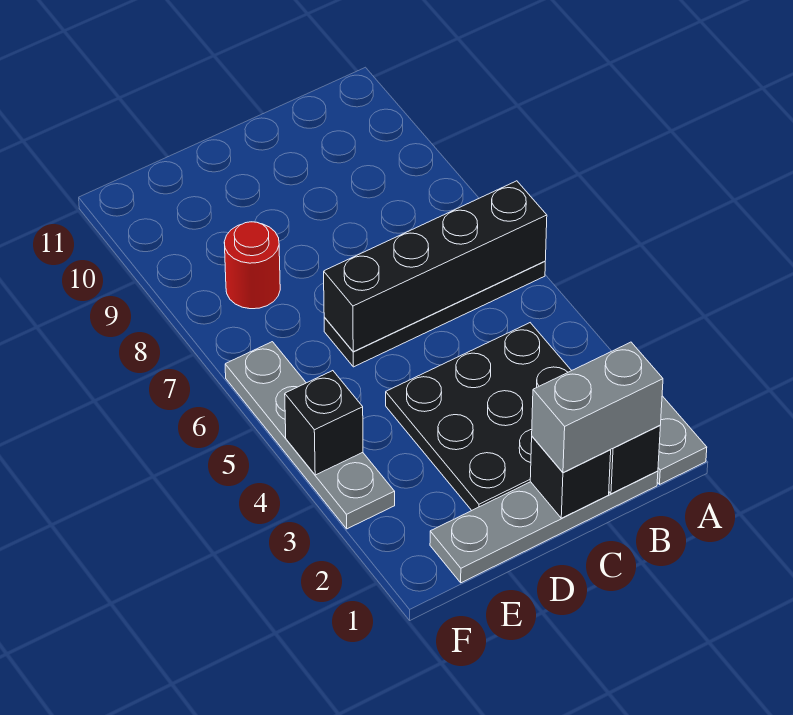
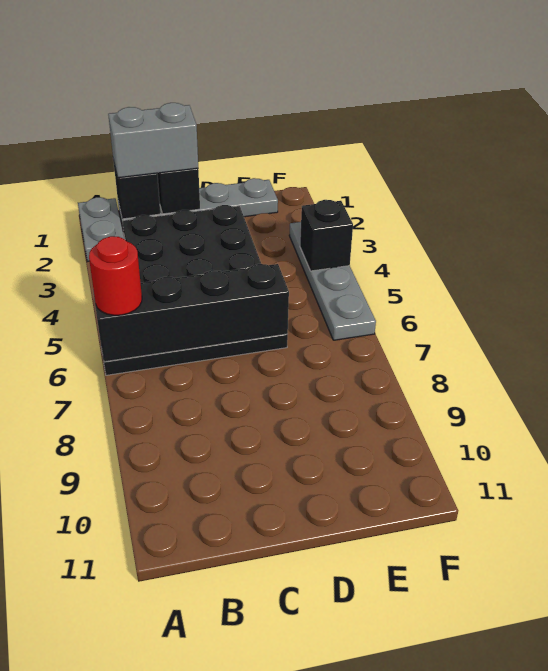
red 1x1 round brick [224,222,280,309] -> red 1x1 round brick moved to [89,236,142,315]

